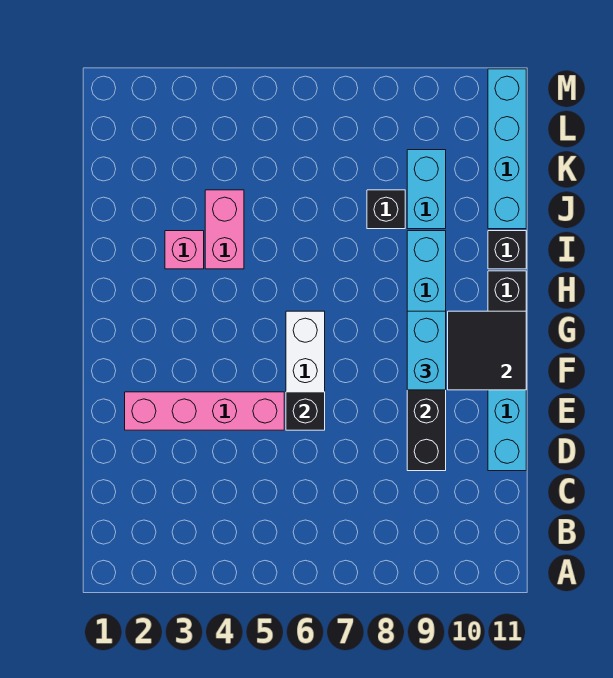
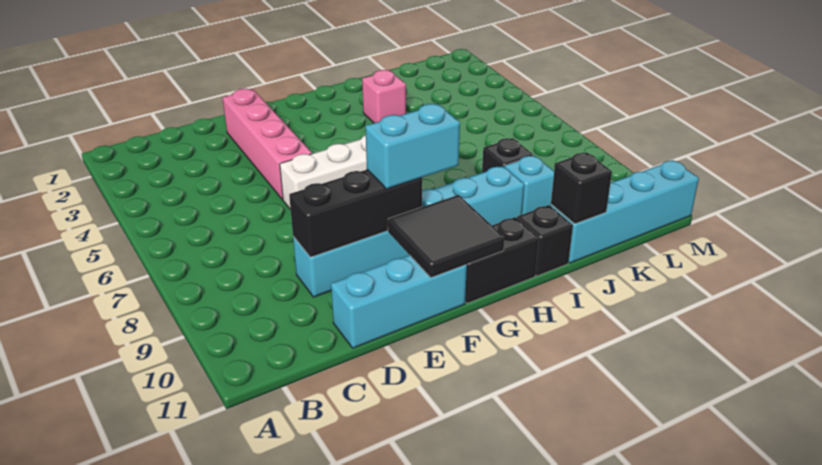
black 1x1 brick [286,392,325,430] -> black 1x1 brick moved to [551,153,612,224]
pink 1x2 brick [205,190,244,269] -> none
cyan 1x2 brick [407,150,446,229] -> cyan 1x1 brick [505,156,554,215]

